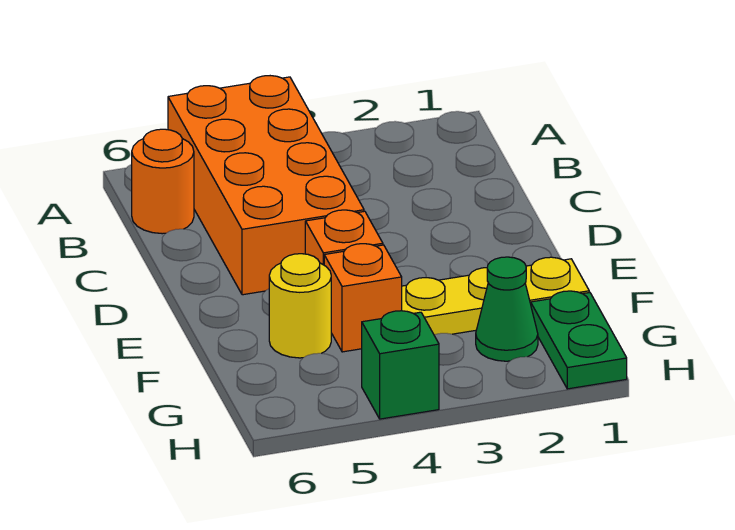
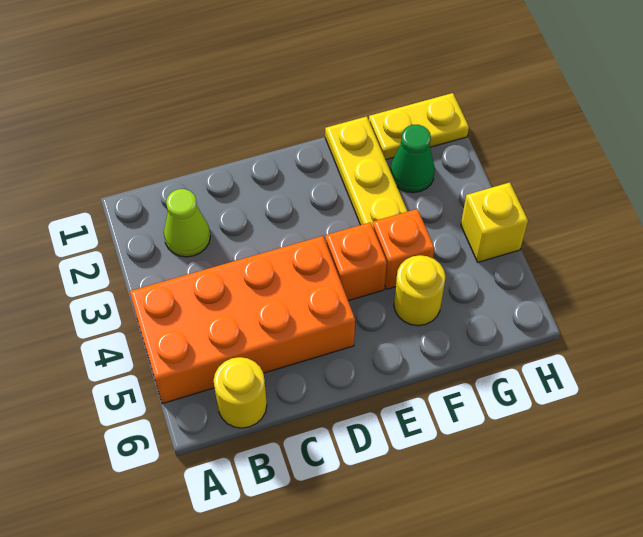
none -> lime 1x1 cone [164,189,210,257]
orange 1x1 round brick [132,129,194,234] -> yellow 1x1 round brick [214,357,267,428]
green 1x2 plate [531,291,627,389] -> yellow 1x2 plate [369,93,469,160]
green 1x1 brick [362,311,439,419] -> yellow 1x1 brick [461,182,528,262]

